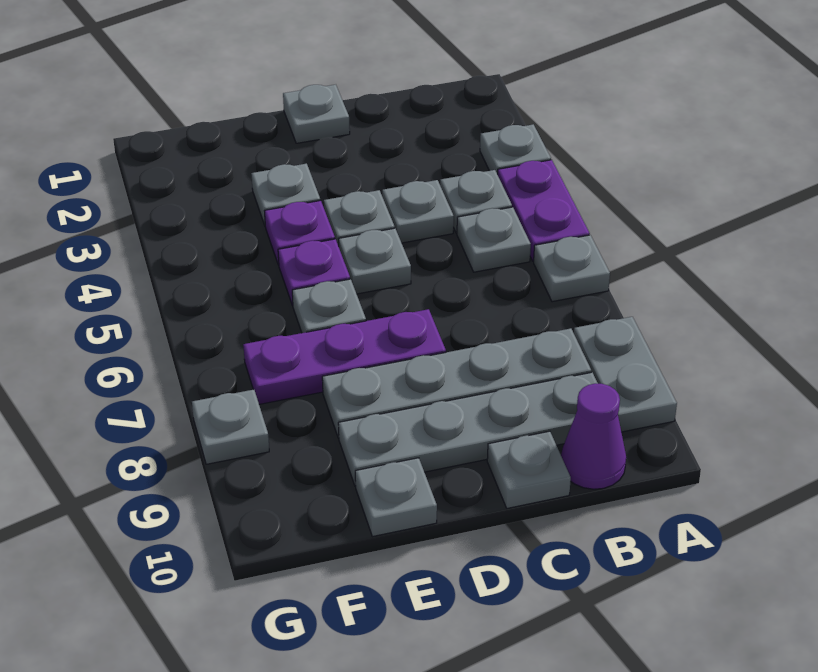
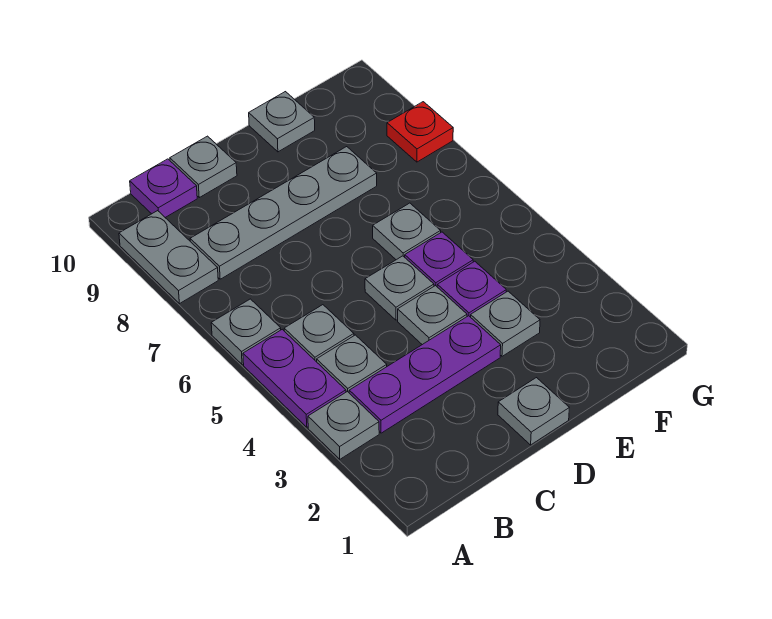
grey 1x4 plate [338,372,598,486] -> none
purple 1x1 cone [561,383,626,489] -> purple 1x1 plate [130,159,197,217]
grey 1x1 plate [382,180,454,243] -> none
purple 1x3 plate [243,309,446,404] -> purple 1x3 plate moved to [349,316,501,433]
grey 1x1 plate [192,390,269,464] -> red 1x1 plate [387,102,453,162]

